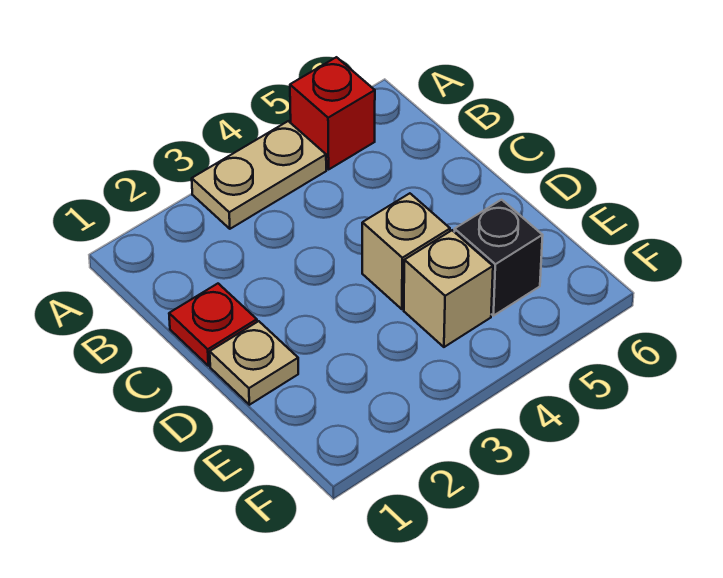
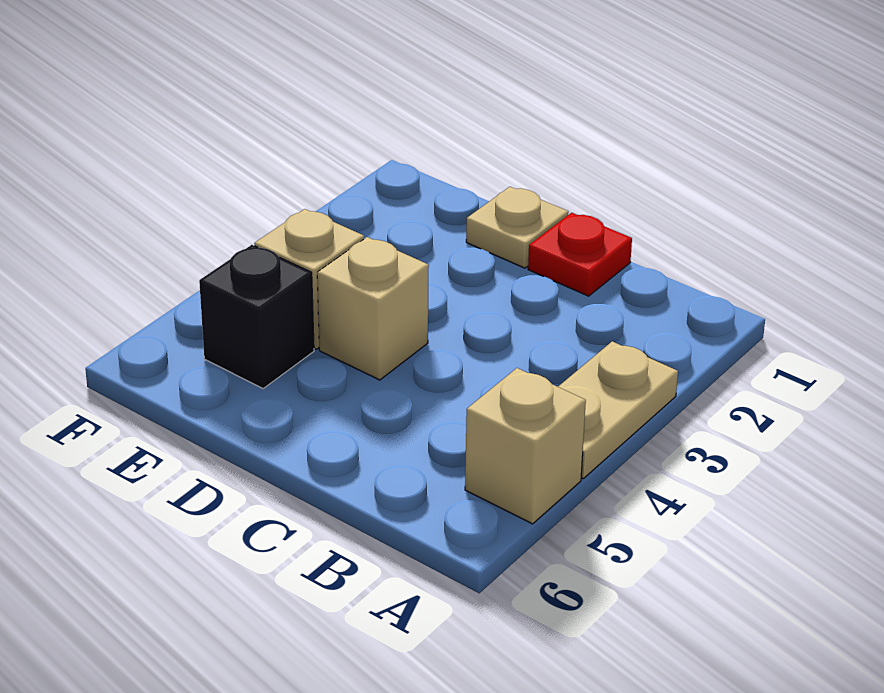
red 1x1 brick [290,57,375,169] -> tan 1x1 brick [465,368,586,524]

